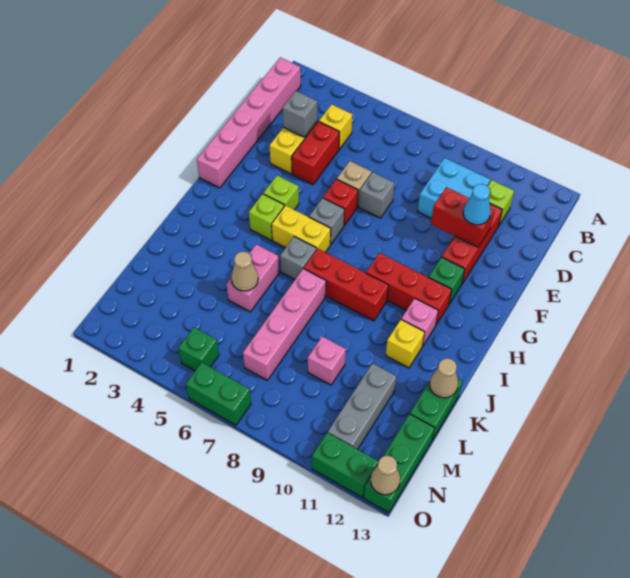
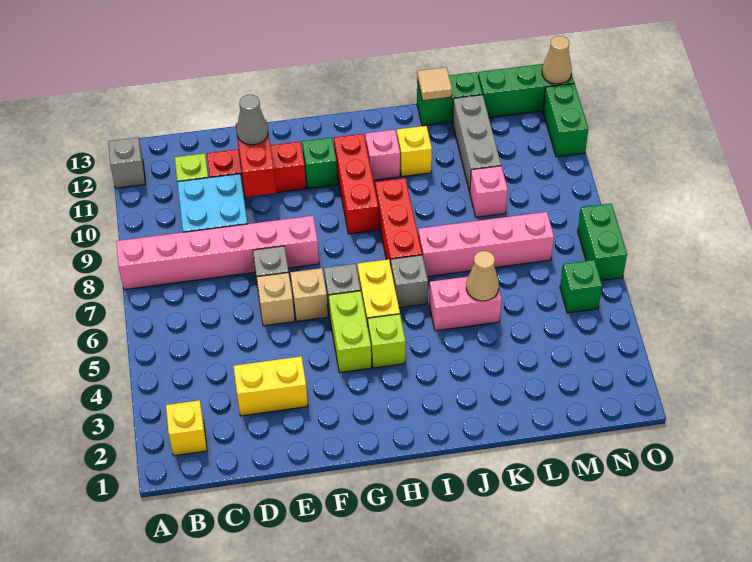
pink 1x6 brick [197,57,301,188] -> pink 1x6 brick moved to [116,216,319,290]
yellow 1x1 brick [319,104,353,149] -> yellow 1x1 brick moved to [166,400,207,456]
grey 1x1 brick [283,91,317,137] -> grey 1x1 brick moved to [108,137,145,188]
red 1x2 brick [292,122,339,185] -> none
cyan 1x1 cone [463,184,491,225] -> grey 1x1 cone [236,95,268,145]
red 1x1 brick [323,179,358,226] -> tan 1x1 brick [290,268,328,321]
lime 1x1 brick [263,175,299,210] -> lime 1x2 brick [329,291,372,373]
tan 1x1 cone [430,358,458,398] -> tan 1x1 tile [417,67,452,101]
grey 1x3 brick [327,363,396,450] -> grey 1x3 brick turned to [453,95,501,192]

